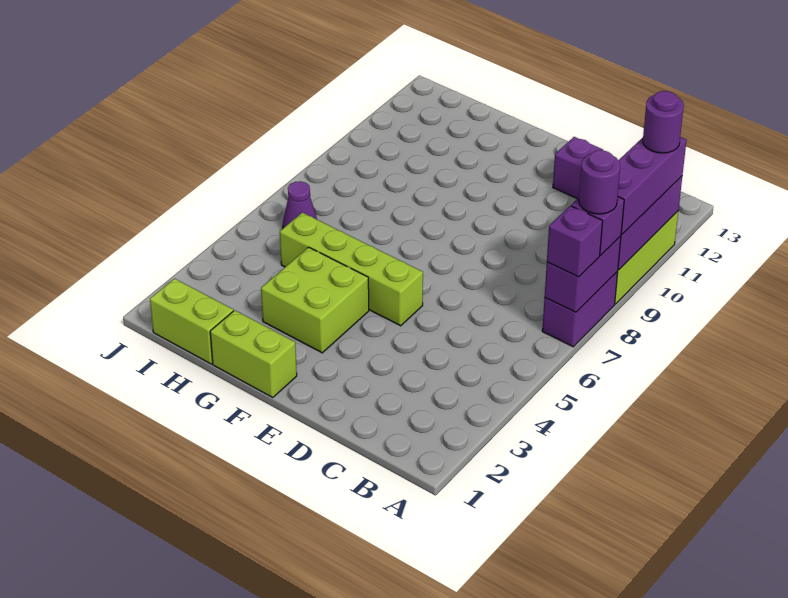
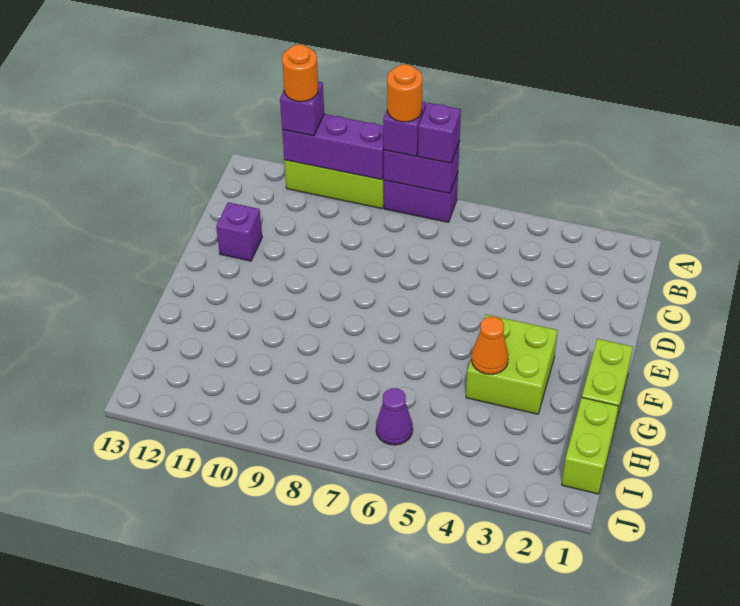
purple 1x1 round brick [579,150,620,214] -> orange 1x1 round brick [387,64,423,122]
purple 1x3 brick [618,137,687,235] -> purple 1x1 brick [280,82,324,136]
purple 1x1 round brick [643,91,684,153] -> orange 1x1 round brick [282,45,318,102]
lime 1x4 brick [280,212,423,326] -> none
none -> orange 1x1 cone [472,317,509,374]

